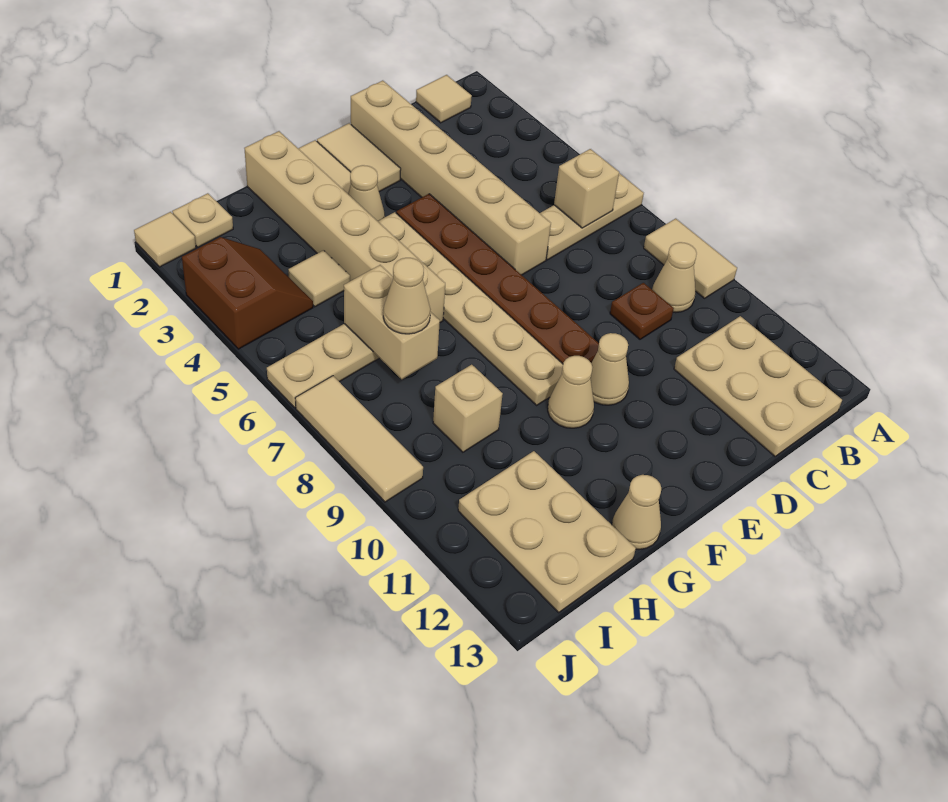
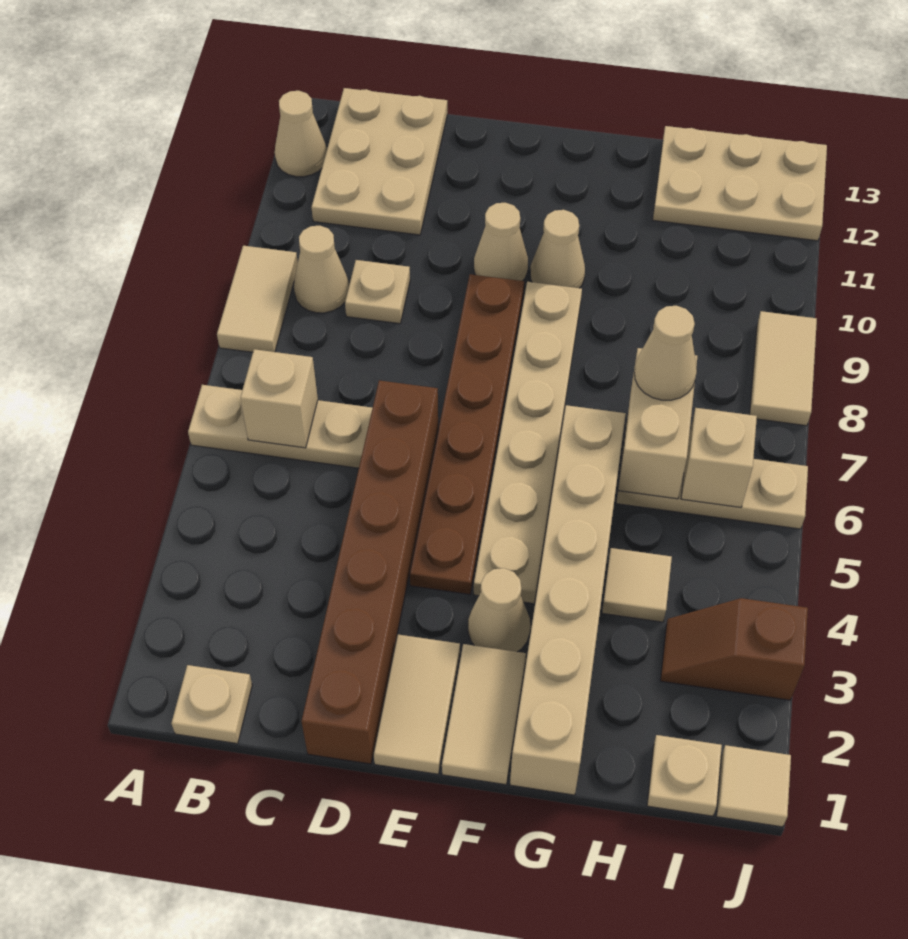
tan 1x1 tile [416,75,472,123] -> tan 1x1 plate [171,665,252,744]
brown 1x1 plate [610,283,674,339] -> tan 1x1 plate [345,260,410,324]
tan 1x6 brick [351,81,551,275] -> brown 1x6 brick [301,380,438,764]
tan 1x1 cone [612,475,661,549] -> tan 1x1 cone moved to [275,91,327,177]
tan 1x1 brick [433,365,503,452] -> tan 1x1 brick moved to [681,408,757,507]
tan 2x3 plate [458,451,636,612] -> tan 2x3 plate turned to [653,126,827,241]
brown 2x2 slope [182,237,313,349] -> brown 1x2 slope [660,598,808,700]
tan 1x3 tile [295,376,423,502] -> tan 1x2 tile [750,311,817,426]

